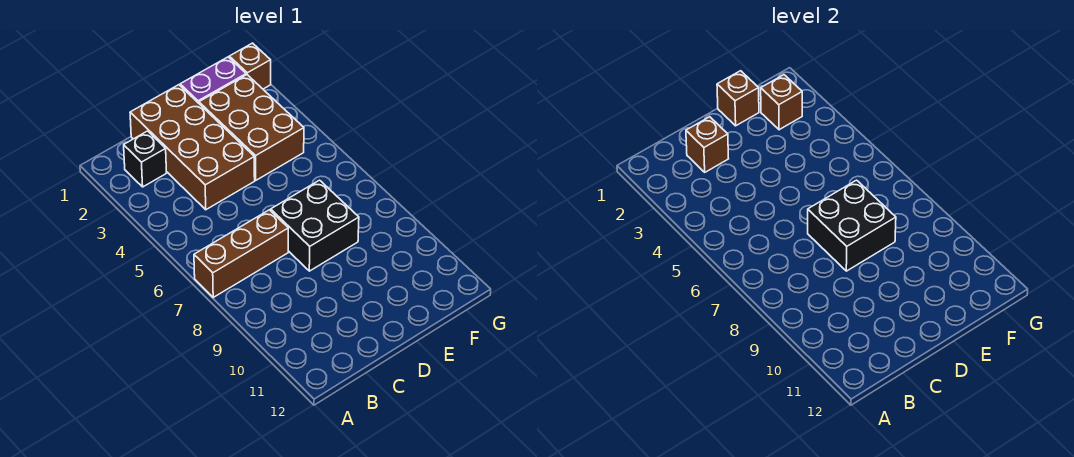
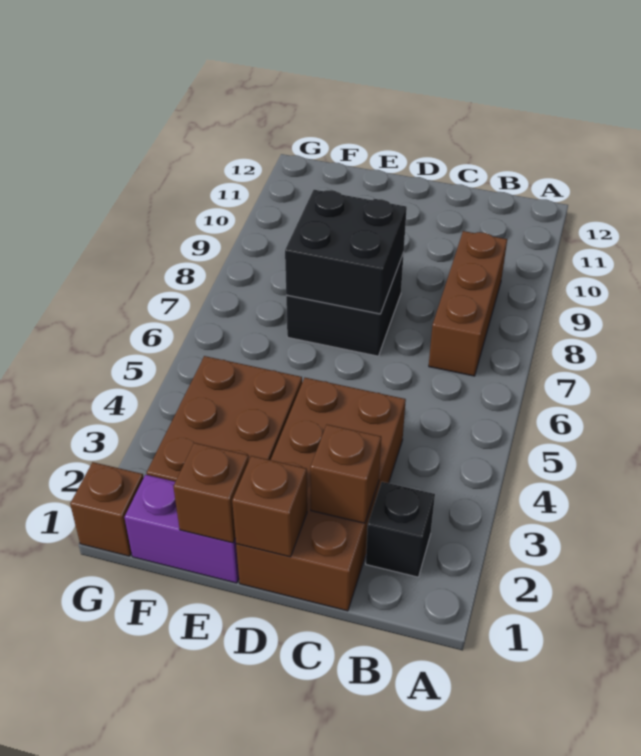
brown 1x3 brick [194,210,288,297] -> brown 1x3 brick turned to [429,231,507,376]
brown 1x1 brick [761,75,802,130] -> brown 1x1 brick moved to [232,456,307,557]

